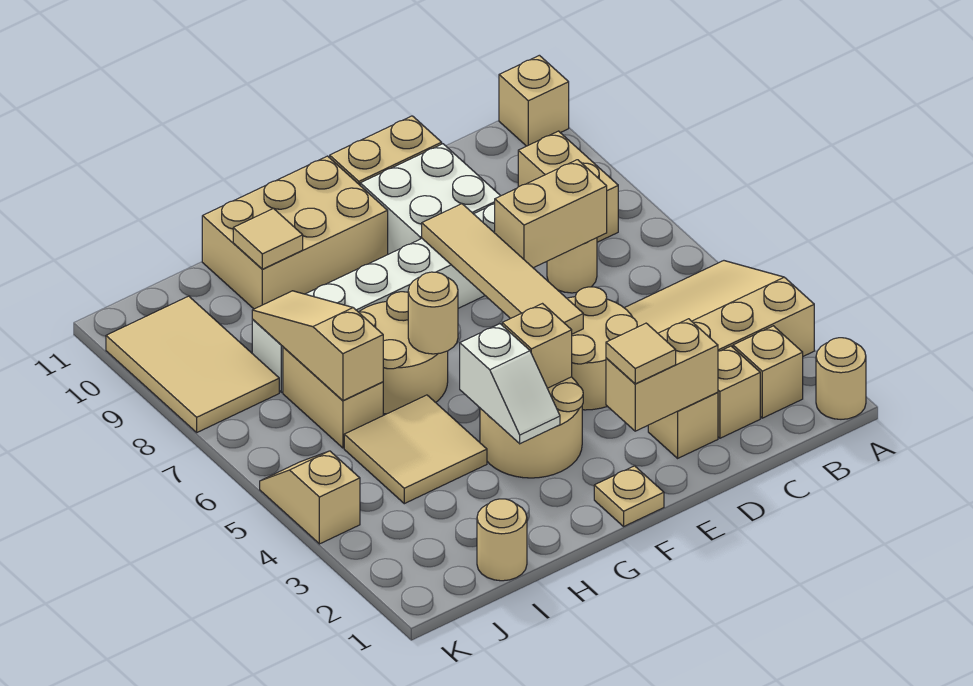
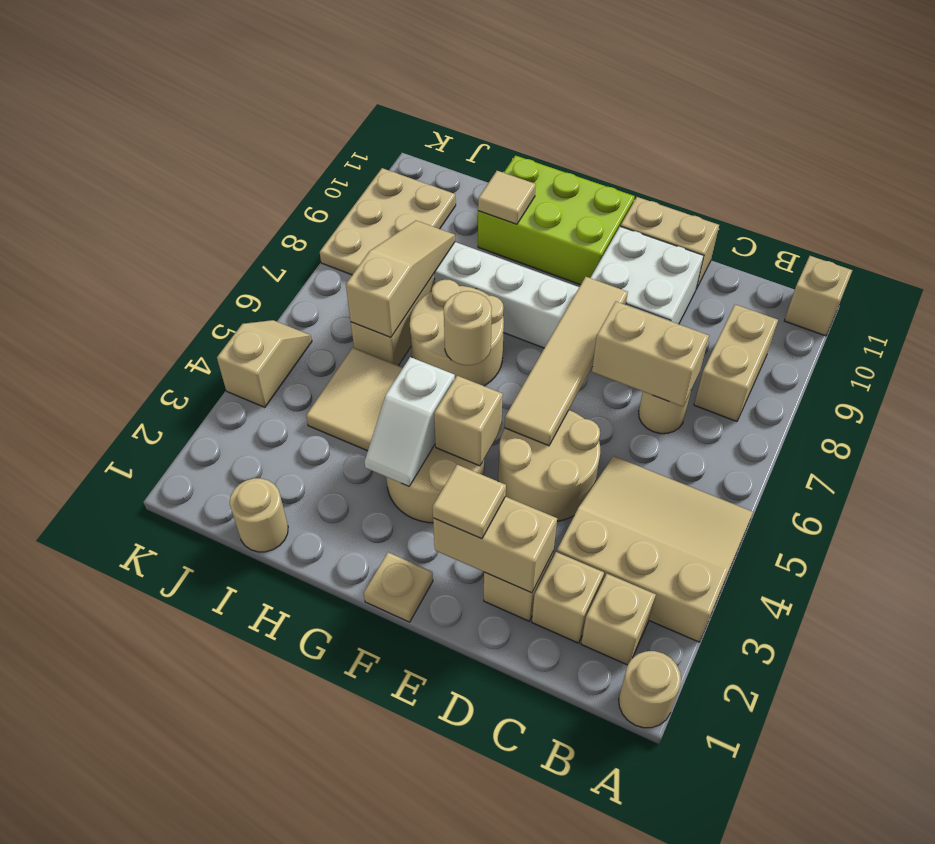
tan 2x3 brick [202,156,388,309] -> lime 2x3 brick [478,155,635,285]
tan 2x3 tile [106,296,279,432] -> tan 2x3 plate [320,168,456,275]

